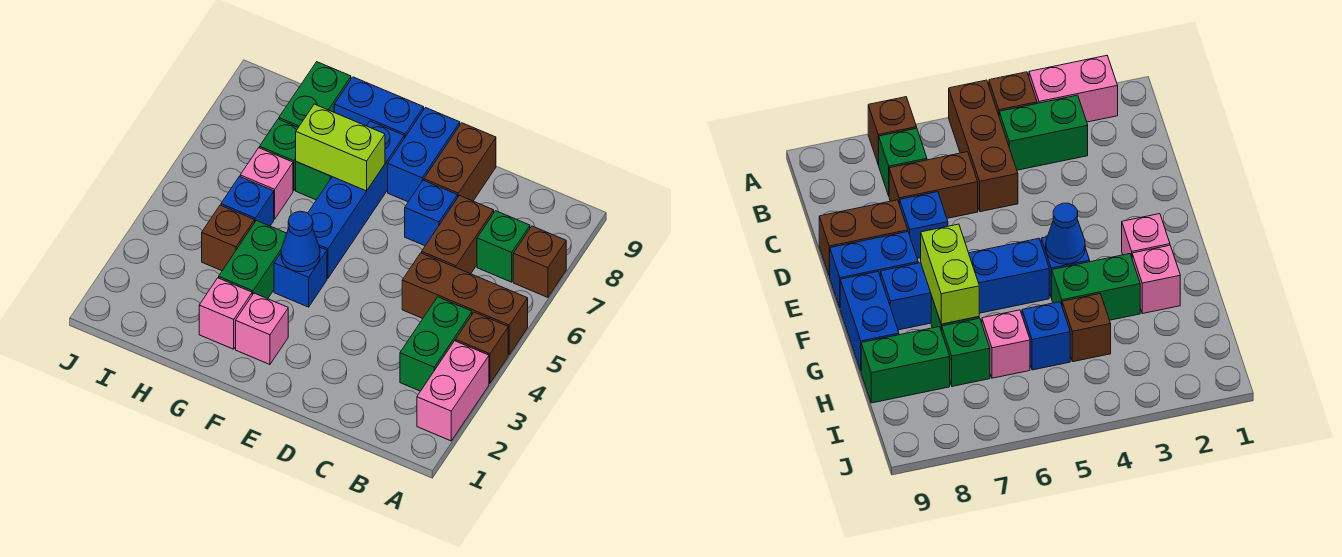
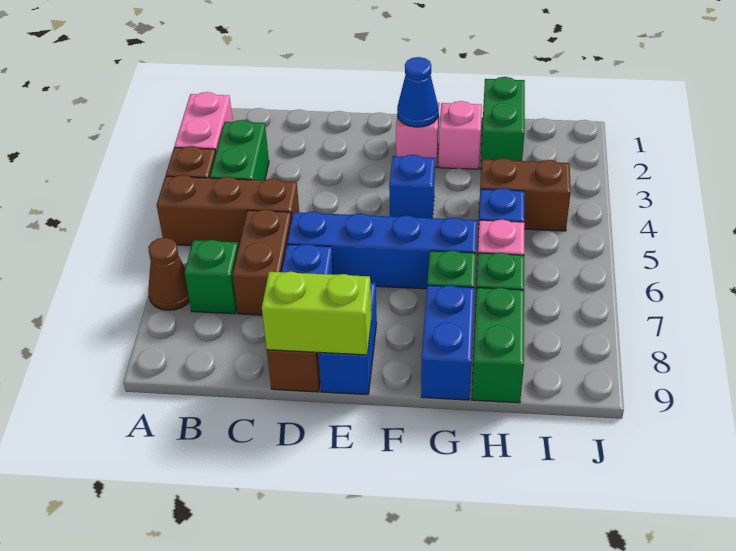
brown 1x1 brick [513,226,566,297] -> brown 1x1 cone [148,238,190,310]
blue 1x1 cone [281,211,320,272] -> blue 1x1 cone moved to [397,57,438,127]
blue 1x4 brick [308,121,404,278] -> blue 1x4 brick turned to [287,211,477,289]
lime 1x2 brick [296,104,385,191] -> lime 1x2 brick moved to [262,272,371,355]
blue 1x2 brick [334,77,424,138] -> blue 1x2 brick turned to [421,285,474,400]
green 1x2 brick [219,220,287,299] -> green 1x2 brick moved to [481,77,525,165]
brown 1x1 brick [202,205,255,271] -> brown 1x2 brick [479,158,571,231]

